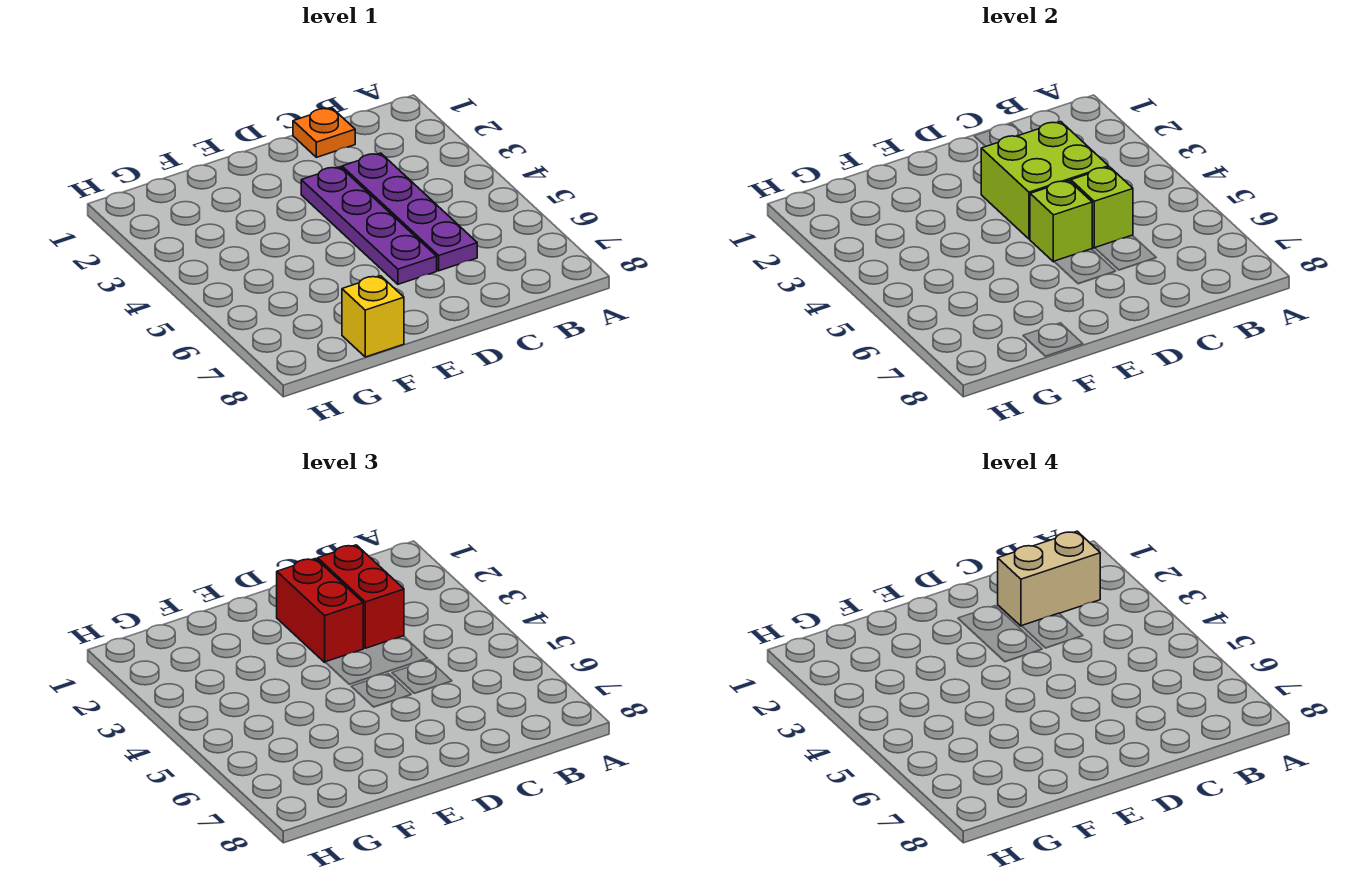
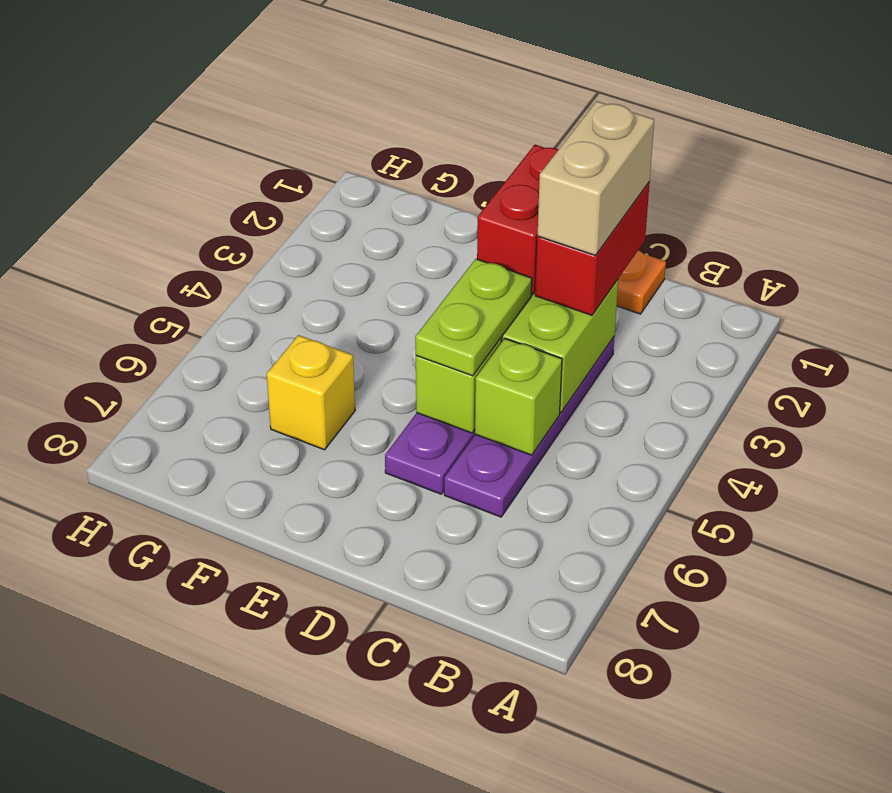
tan 1x2 brick [998,531,1100,626] -> tan 1x2 brick turned to [538,101,654,256]
none -> lime 1x2 plate [415,259,532,376]
yellow 1x1 brick [342,276,404,357] -> yellow 1x1 brick moved to [267,335,355,450]

